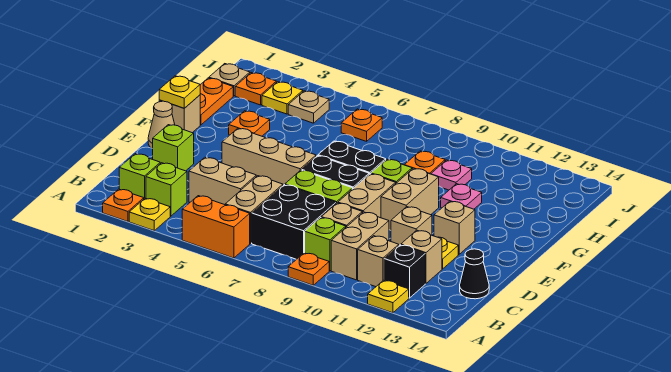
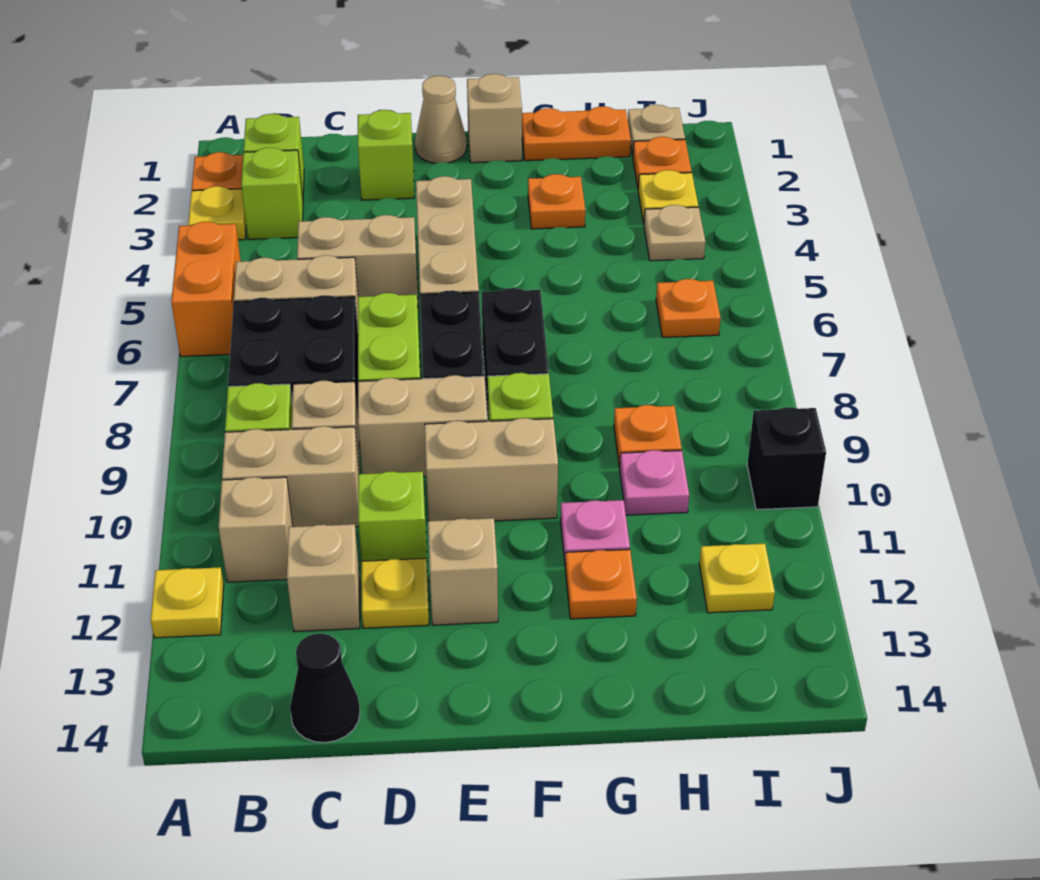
orange 1x1 plate [288,253,329,285] -> orange 1x1 plate moved to [565,549,637,619]
black 1x1 brick [384,245,425,298] -> black 1x1 brick moved to [747,407,826,510]
tan 1x2 brick [189,157,256,205] -> tan 1x2 brick turned to [297,215,418,306]
tan 1x1 brick [391,207,432,245] -> lime 1x1 brick [358,471,427,561]
yellow 1x1 plate [159,76,200,108] -> yellow 1x1 plate moved to [699,544,775,613]

